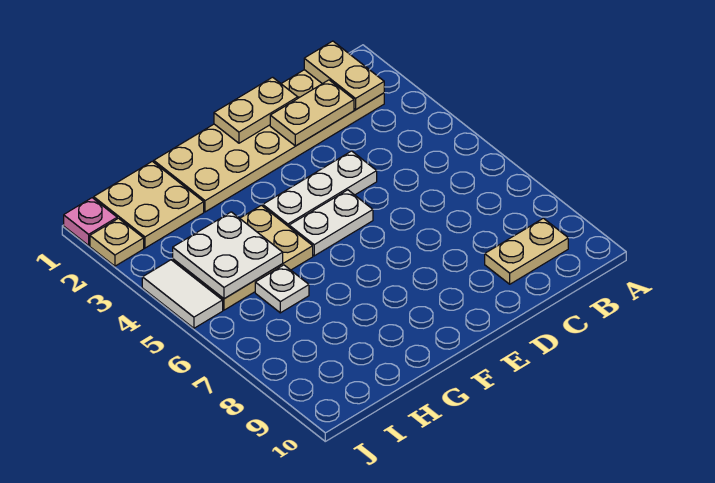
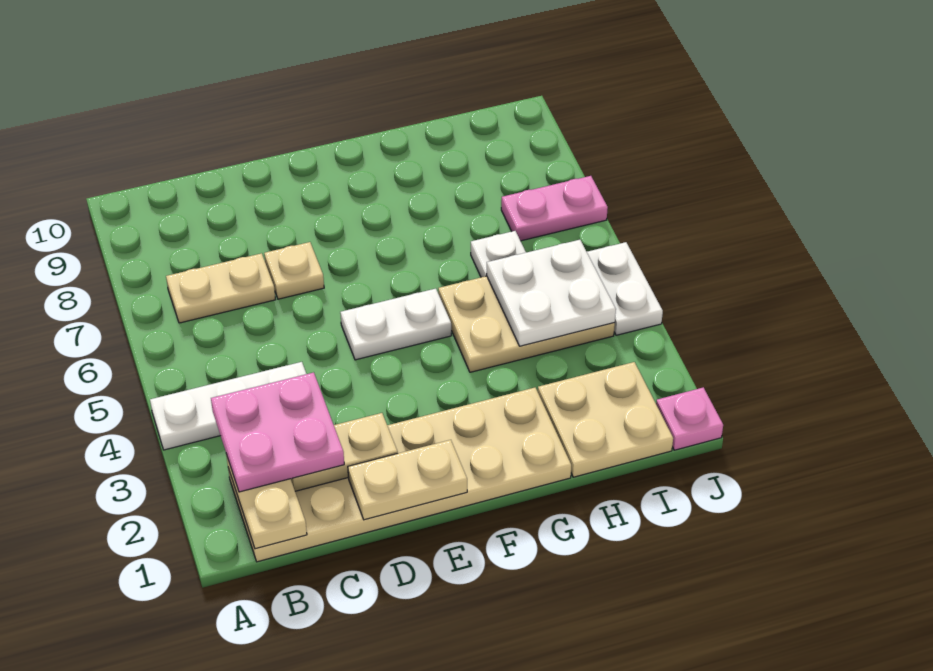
none -> pink 2x2 plate [211,372,344,492]
tan 1x2 plate [485,218,568,284] -> tan 1x2 plate moved to [166,253,275,323]
white 1x3 plate [263,151,377,227] -> white 1x3 plate moved to [150,362,306,450]
none -> pink 1x2 plate [501,176,608,241]
tan 1x1 plate [90,218,144,266] -> tan 1x1 plate moved to [264,242,324,299]
white 1x2 tile [142,260,223,328] -> white 1x2 plate [587,242,663,335]

